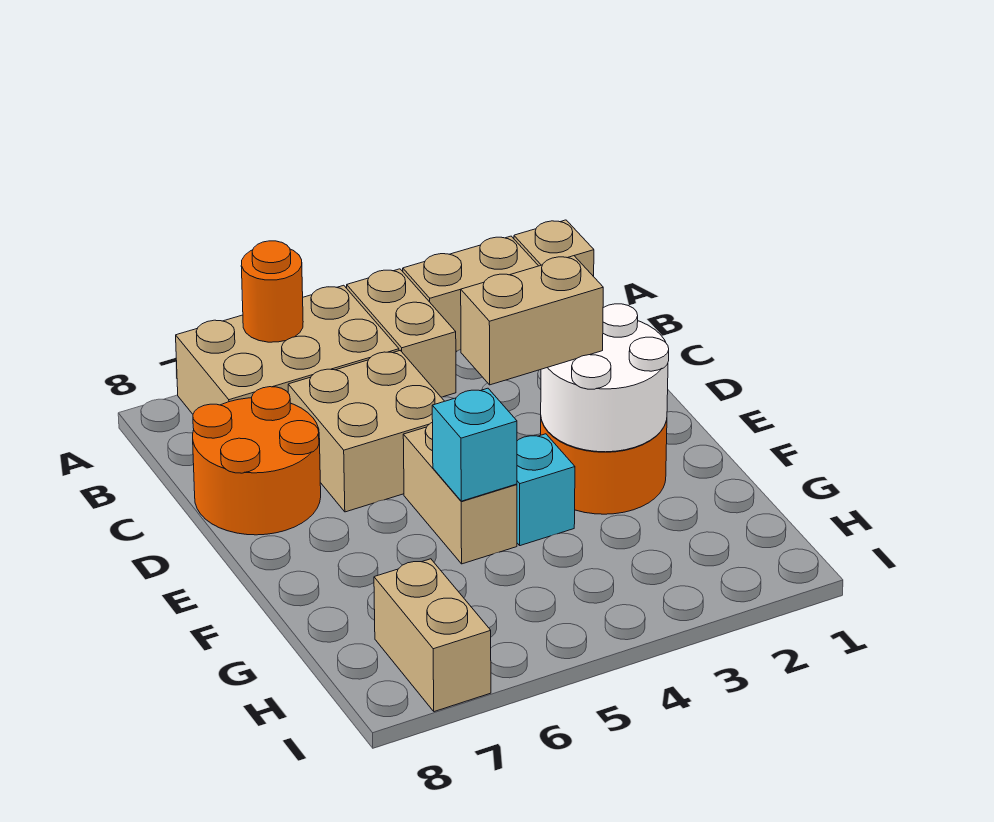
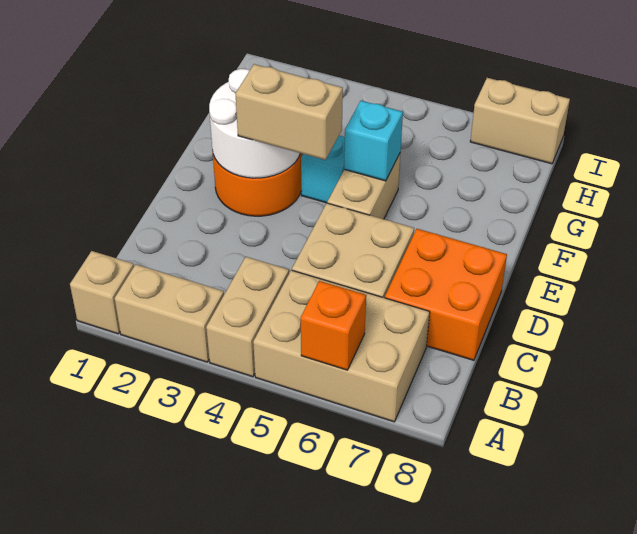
orange 1x1 round brick [241,241,303,342] -> orange 1x1 brick [301,281,366,370]
orange 2x2 round brick [193,387,321,535] -> orange 2x2 brick [385,229,507,360]
tan 1x2 brick [374,559,491,712] -> tan 1x2 brick turned to [470,78,570,164]

